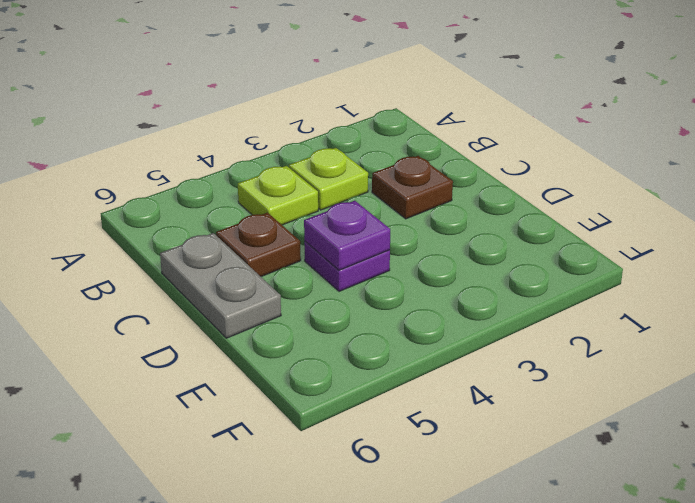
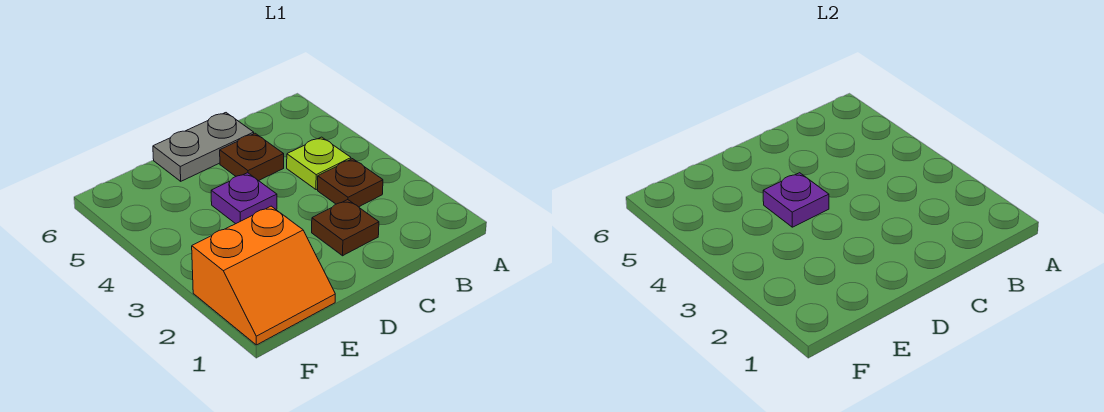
lime 1x1 plate [289,148,368,210] -> brown 1x1 plate [318,159,383,207]
none -> orange 2x2 slope [192,206,335,345]

